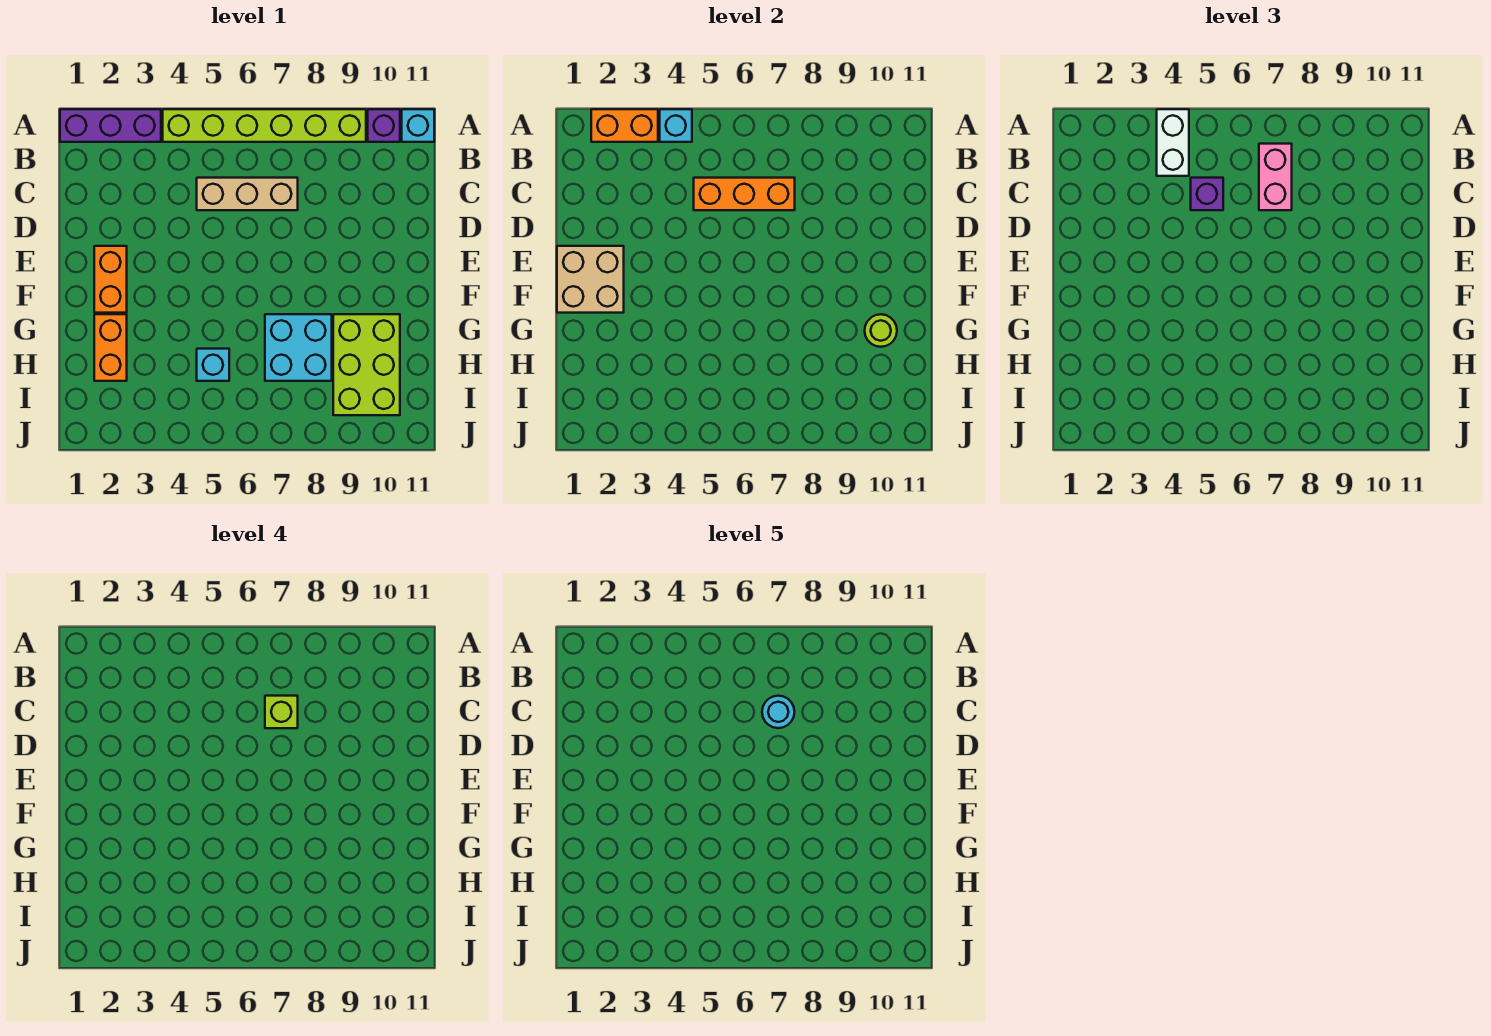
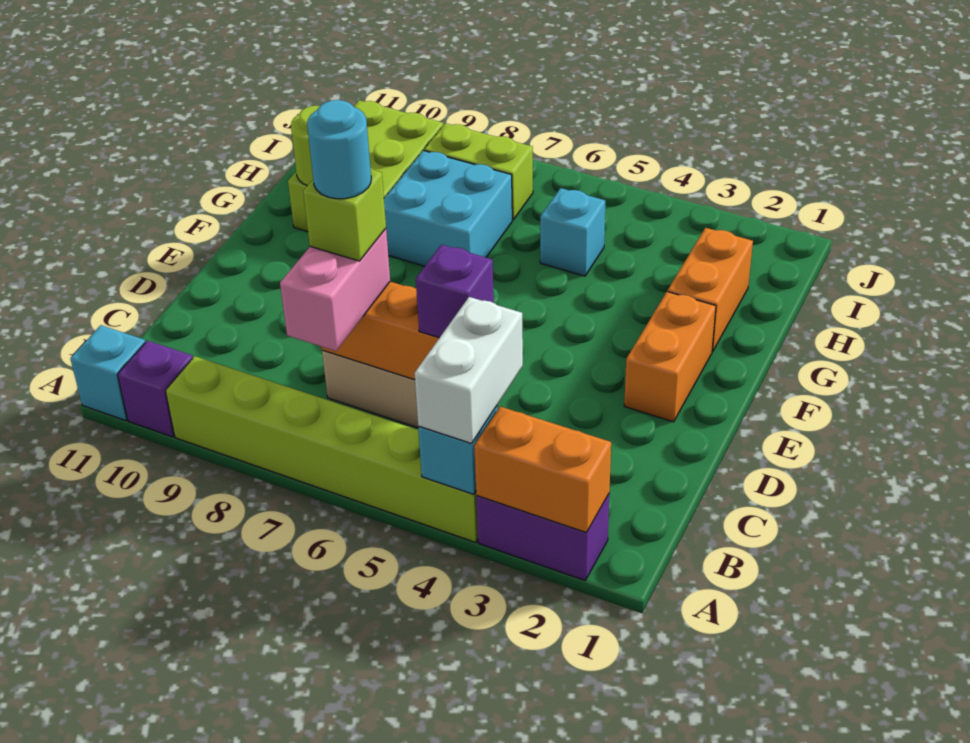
purple 1x3 brick [60,109,161,142] -> purple 1x2 brick [476,494,609,580]
tan 2x2 brick [557,246,624,313] -> none
none -> lime 1x2 brick [424,123,533,220]

